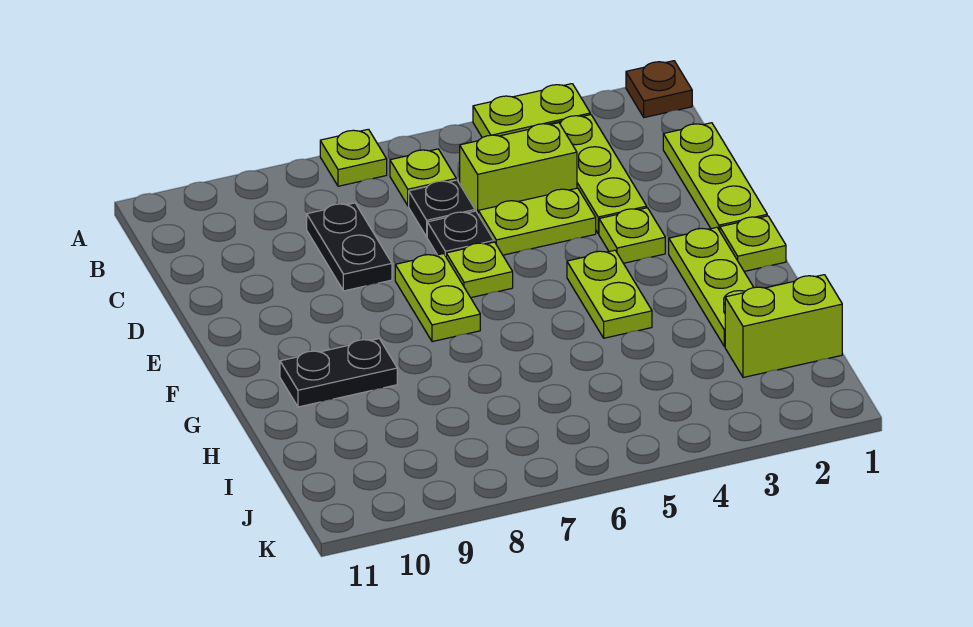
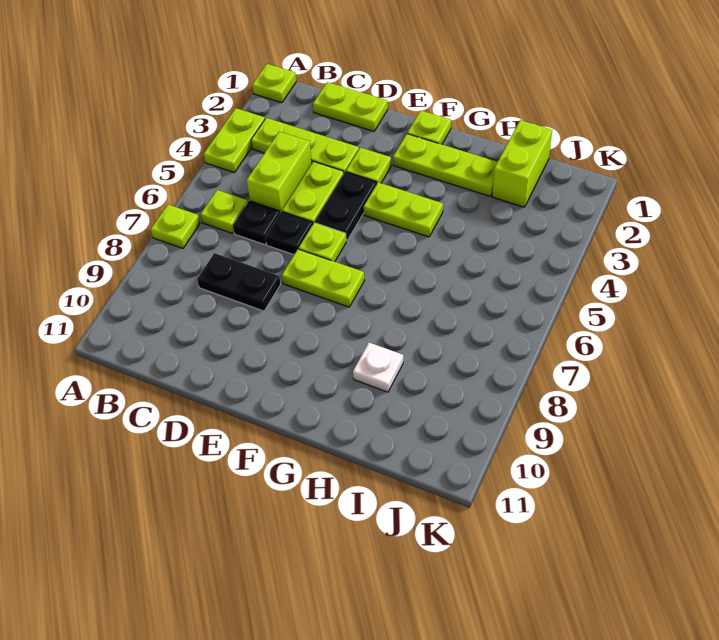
brown 1x1 plate [626,61,692,118] -> lime 1x1 plate [252,64,296,103]
lime 1x3 plate [663,123,767,231] -> lime 1x2 plate [313,82,388,131]
black 1x2 plate [280,339,397,407] -> black 1x2 plate moved to [315,172,376,241]
none -> white 1x1 plate [353,343,403,392]

